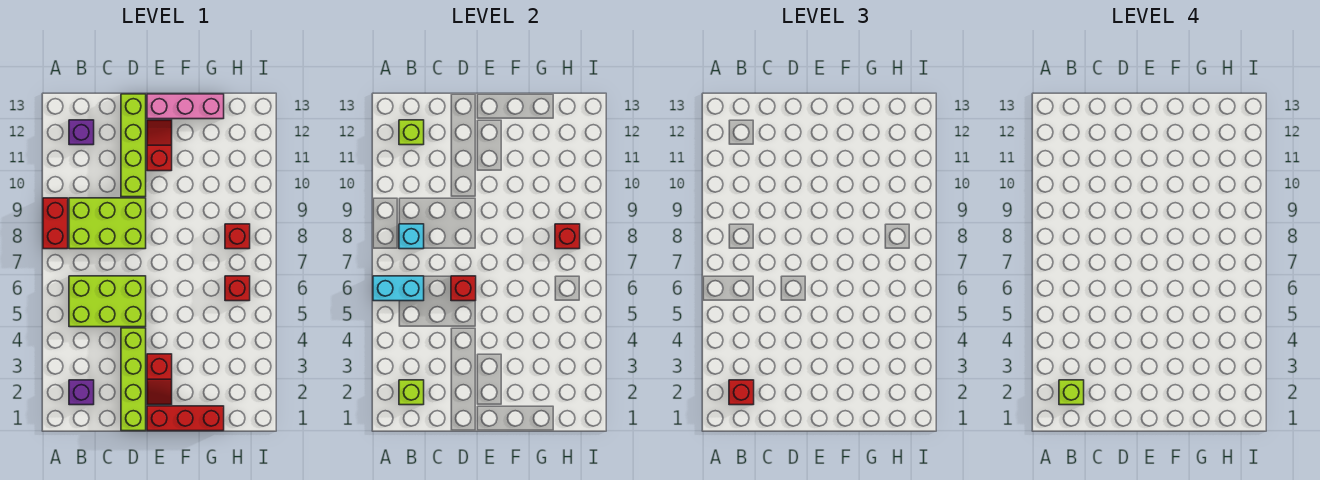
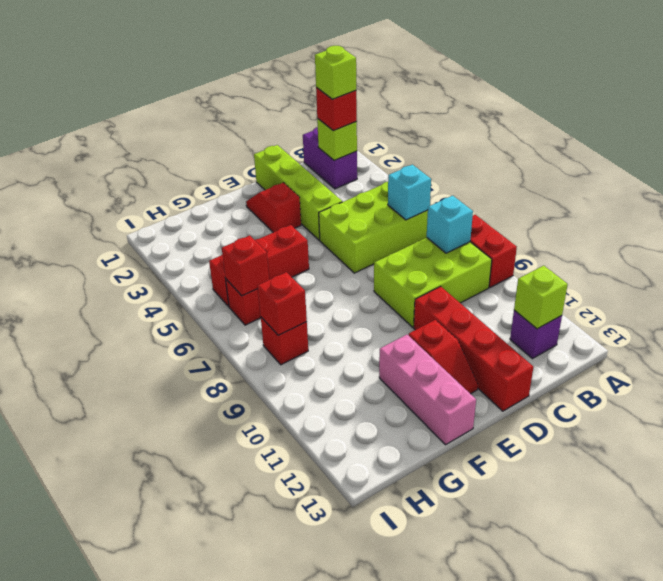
cyan 1x2 brick [373,276,424,301] -> cyan 1x1 brick [388,165,431,220]
purple 1x1 brick [69,380,94,405] -> purple 1x2 brick [303,127,357,189]
red 1x1 brick [451,276,476,301] -> red 1x1 brick moved to [222,235,269,296]
lime 1x4 brick [121,94,146,197] -> red 1x4 brick [414,286,533,411]
red 1x3 brick [147,406,224,431] -> red 1x3 brick moved to [209,225,309,307]
pink 1x3 brick [147,94,224,119] -> pink 1x3 brick turned to [379,335,476,445]

